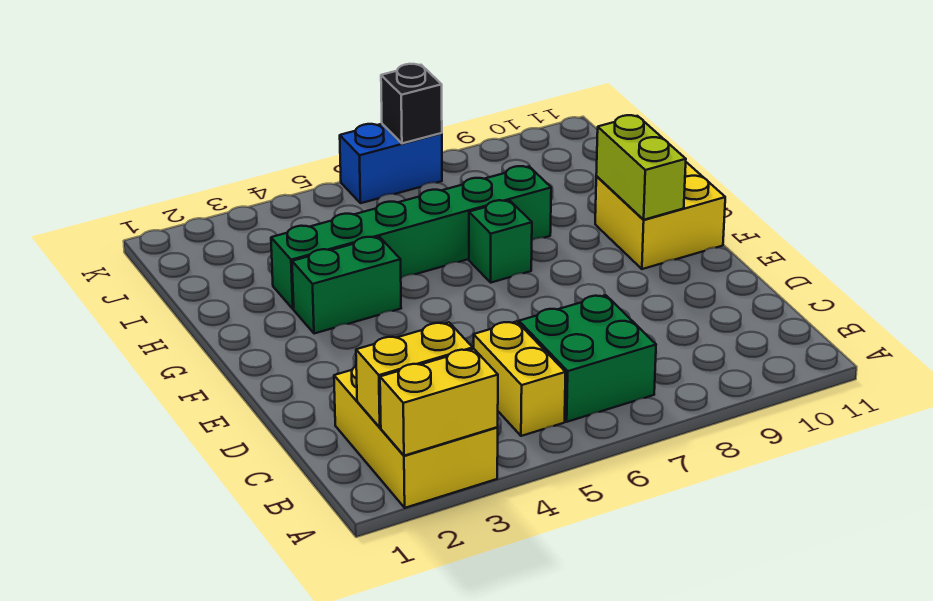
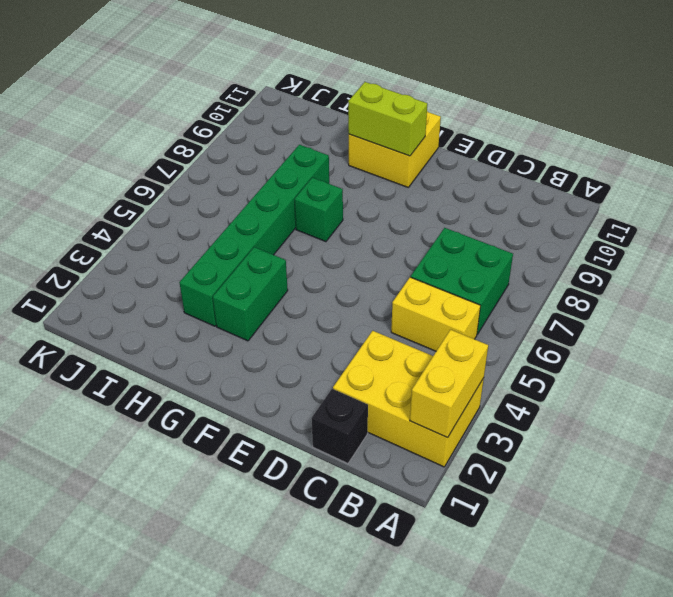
yellow 1x2 brick [356,322,473,427] -> none
blue 1x2 brick [340,124,442,203] -> none
black 1x1 brick [381,64,442,143] -> black 1x1 brick moved to [312,389,368,463]

